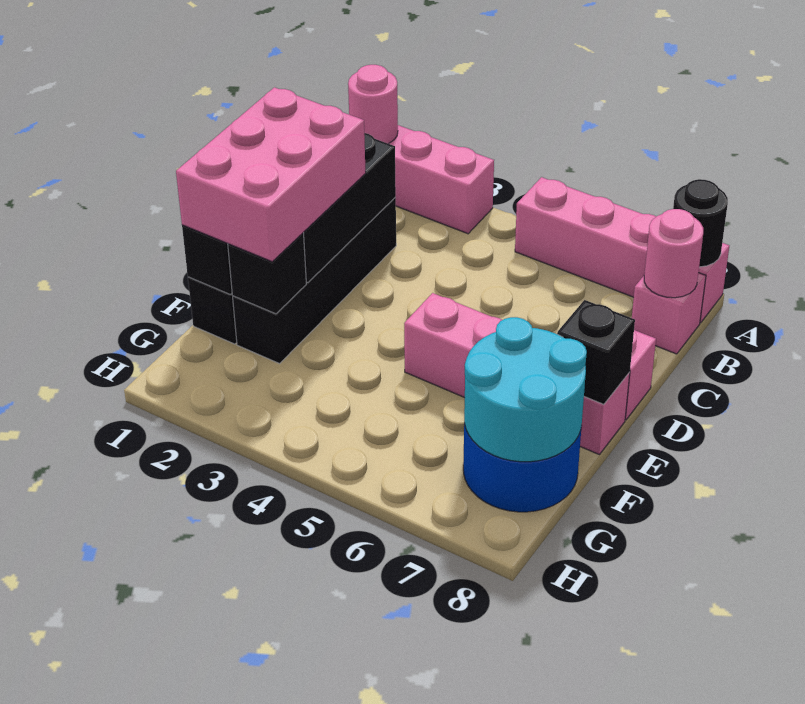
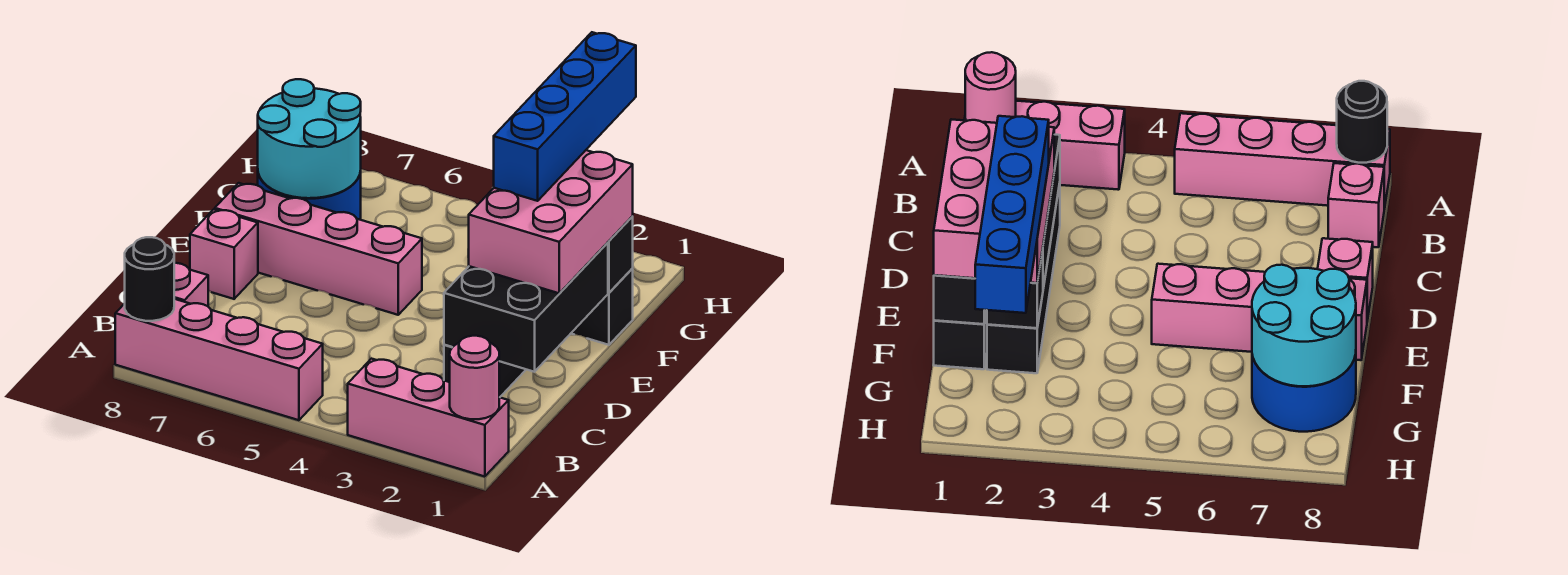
pink 1x1 round brick [644,209,703,298] -> none
none -> blue 1x4 brick [494,32,636,201]
black 1x1 brick [557,300,635,404] -> none

